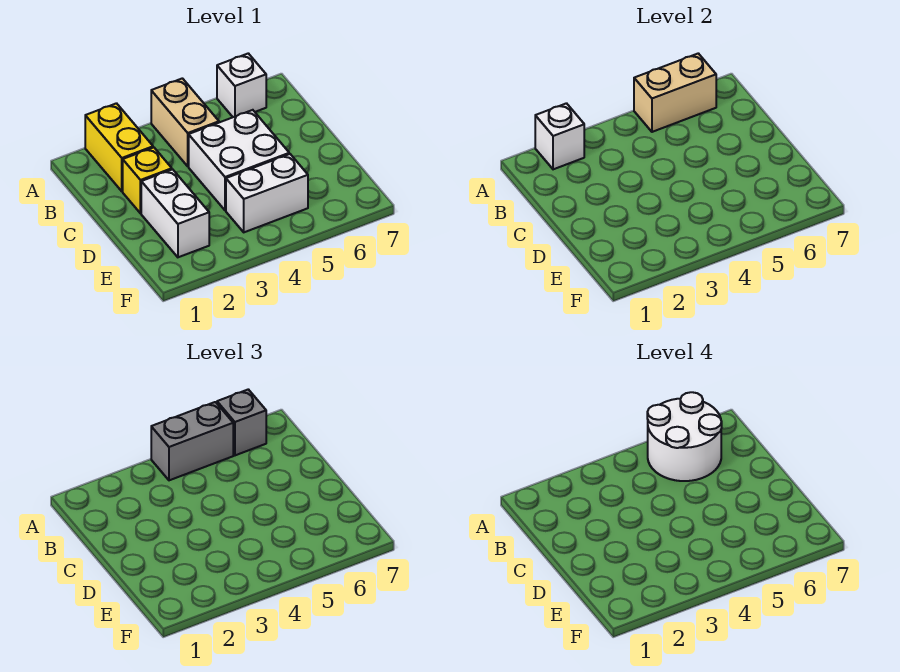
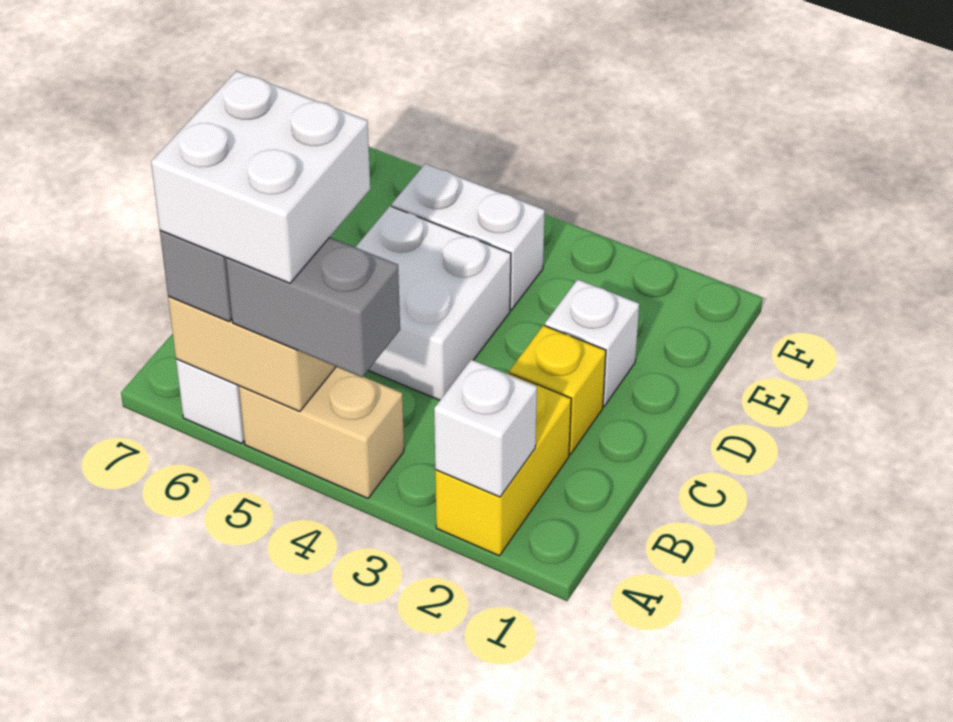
tan 1x2 brick [151,78,219,166] -> tan 1x2 brick turned to [239,367,404,498]
white 2x2 round brick [647,392,722,481] -> white 2x2 brick [151,71,370,283]
white 1x2 brick [141,169,209,257] -> white 1x1 brick [545,279,639,406]

